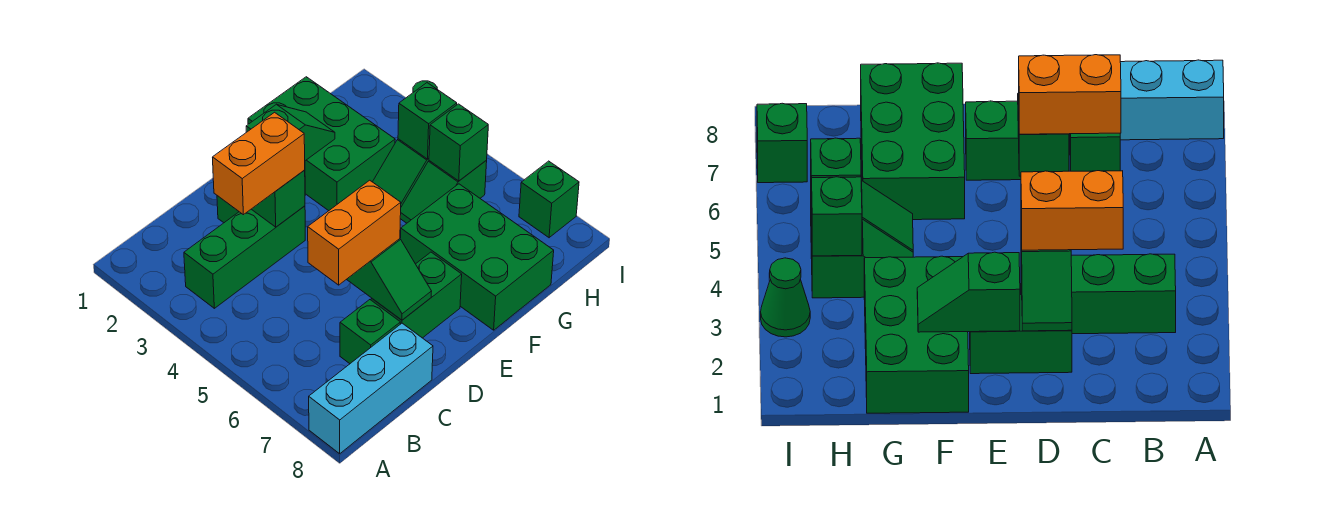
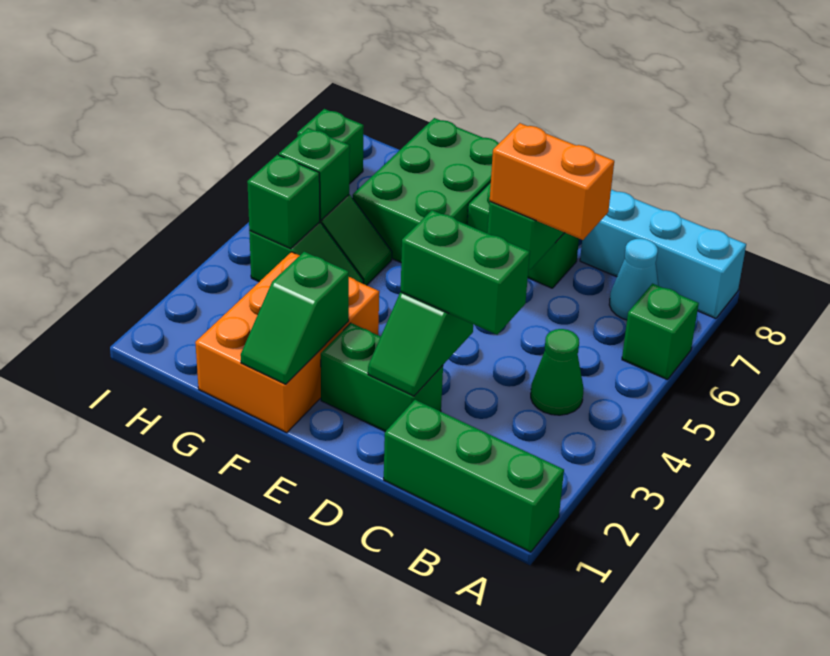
green 1x3 brick [184,206,305,308] -> green 1x3 brick moved to [384,400,564,552]
none -> cyan 1x1 cone [609,239,659,320]
orange 1x2 brick [213,112,305,215] -> green 1x2 brick [401,210,530,335]
green 1x1 brick [340,300,400,364] -> green 1x1 brick moved to [622,284,699,380]
green 1x2 slope [246,104,335,161] -> green 1x2 slope turned to [241,252,349,384]
green 2x3 brick [248,77,395,211] -> orange 2x3 brick [195,252,379,433]
green 1x1 cone [761,258,810,337] -> green 1x1 cone moved to [531,329,584,415]

